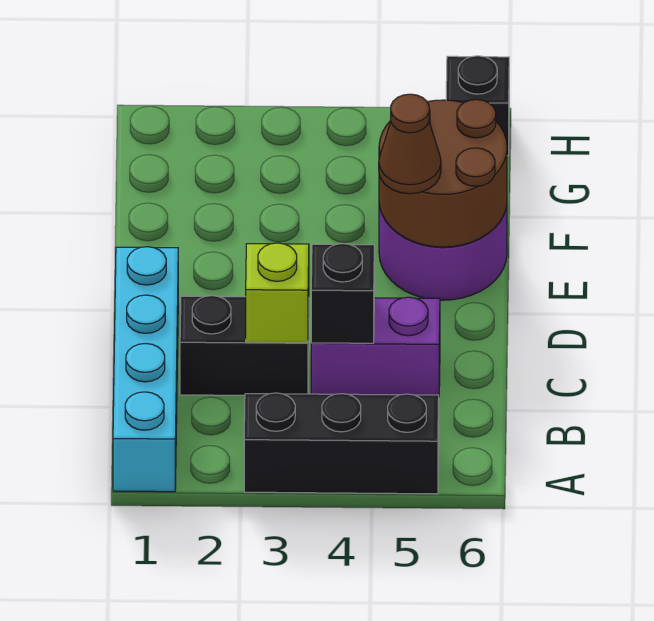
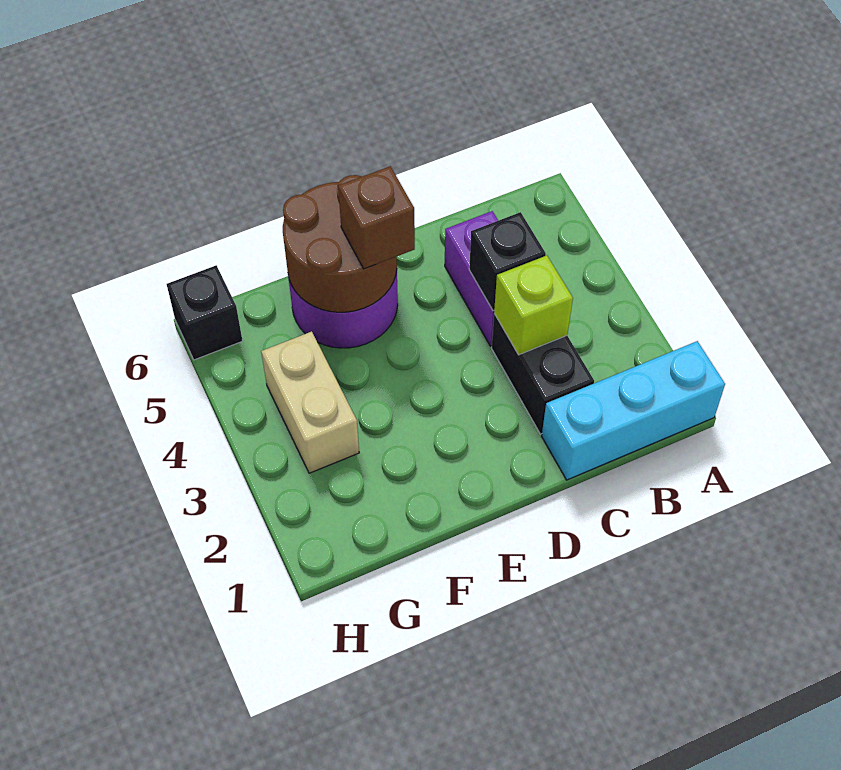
cyan 1x4 brick [113,247,178,492] -> cyan 1x3 brick [542,341,725,480]
black 1x3 brick [244,393,439,494] -> none
brown 1x1 cone [379,94,441,194] -> brown 1x1 brick [338,166,415,269]
none -> tan 1x2 brick [261,331,359,473]

